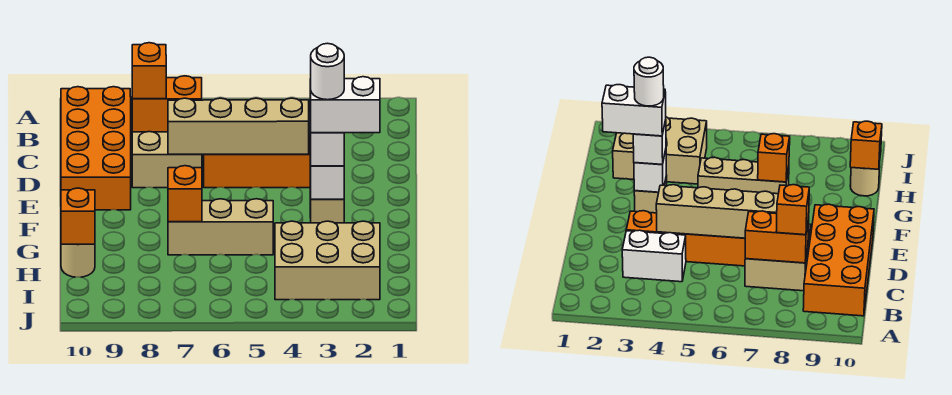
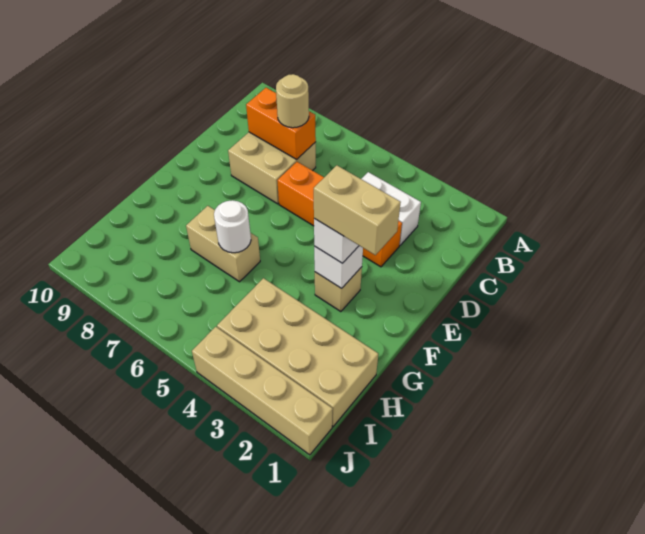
orange 2x4 brick [61,87,131,210] -> none
orange 1x1 brick [132,43,166,99] -> none
tan 1x4 brick [168,98,309,154] -> tan 1x4 brick moved to [192,327,333,455]
white 1x2 brick [310,77,380,133] -> tan 1x2 brick [314,166,401,255]
white 1x1 round brick [310,43,344,100] -> white 1x1 round brick moved to [214,200,251,253]
tan 1x3 brick [168,199,273,255] -> tan 1x2 brick [186,206,260,282]
orange 1x1 brick [168,166,202,222] -> none
tan 2x3 brick [275,221,380,300] -> tan 2x4 brick [217,278,378,426]
tan 1x1 round brick [61,244,95,277] -> tan 1x1 round brick moved to [276,74,309,128]
orange 1x1 brick [61,188,95,244] -> none

